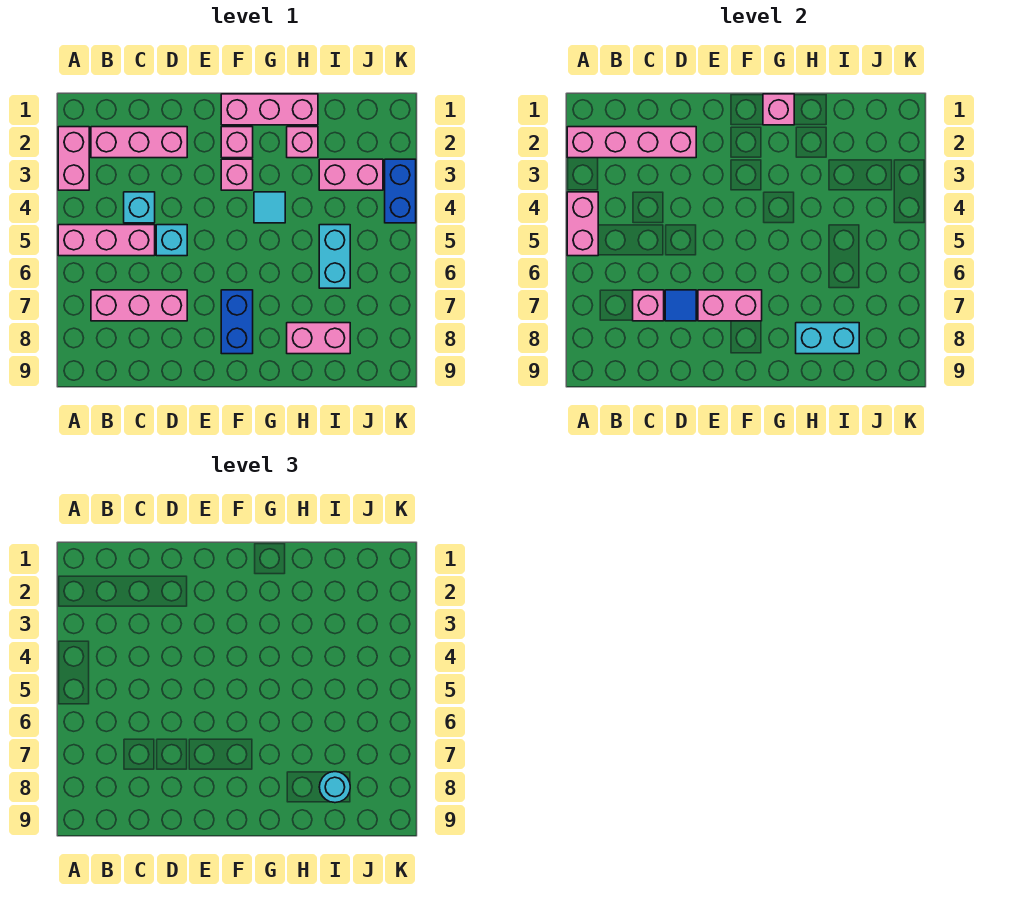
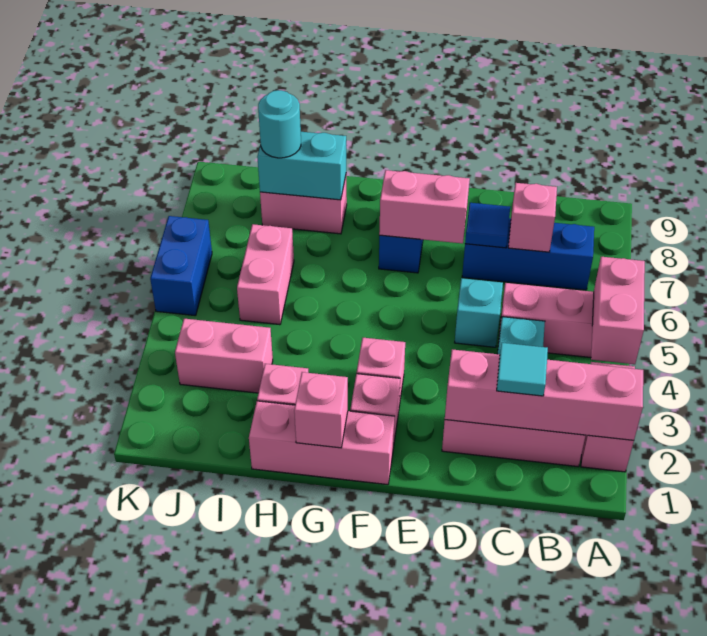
pink 1x3 brick [91,290,187,321] -> blue 1x3 brick [462,218,594,290]
cyan 1x1 tile [254,192,285,223] -> cyan 1x1 tile moved to [497,343,548,396]
cyan 1x2 brick [319,225,350,288] -> pink 1x2 brick [237,224,294,325]
blue 1x2 brick [385,159,416,223] -> blue 1x2 brick moved to [150,216,212,316]

